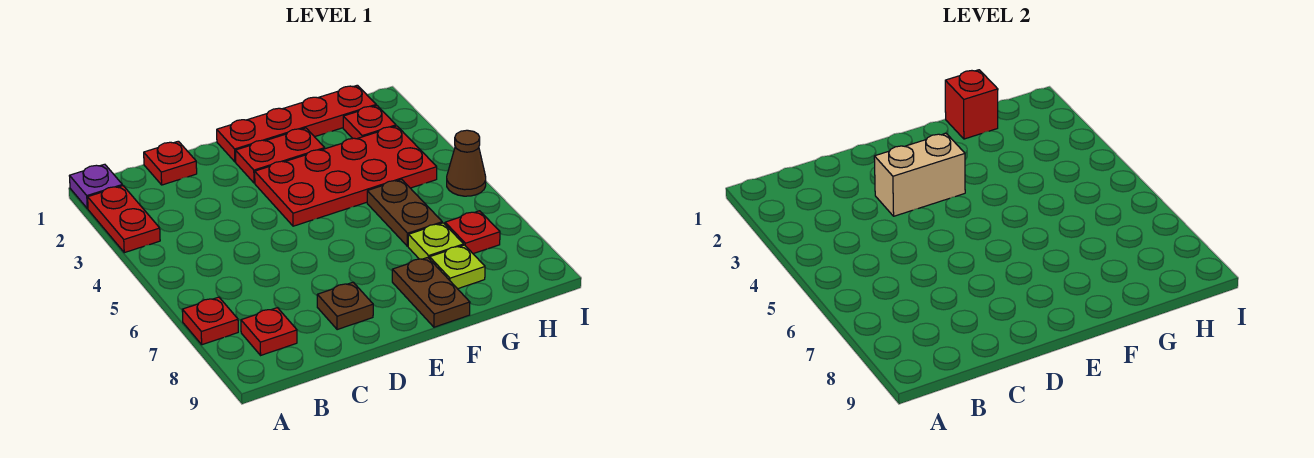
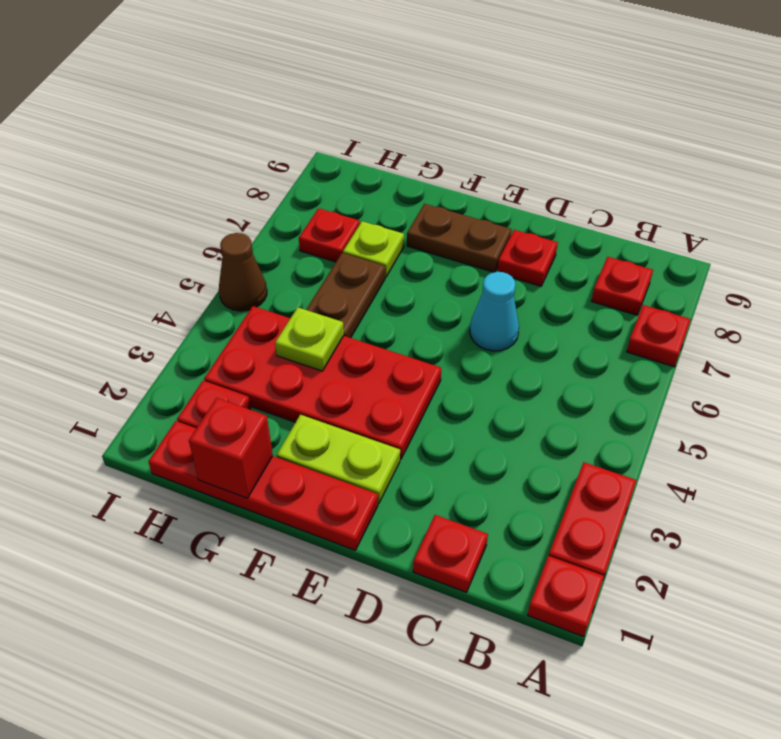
purple 1x1 plate [70,164,122,209] -> red 1x1 plate [528,556,604,637]
tan 1x2 brick [874,133,965,216] -> none
none -> cyan 1x1 cone [470,272,519,351]
brown 1x1 plate [317,282,373,330] -> red 1x1 plate [497,230,558,286]
red 1x2 plate [236,128,325,183] -> lime 1x2 plate [277,415,400,504]
brown 1x2 plate [392,257,470,327] -> brown 1x2 plate turned to [407,204,512,272]
lime 1x1 plate [430,245,485,289] -> lime 1x1 plate moved to [275,307,344,371]

